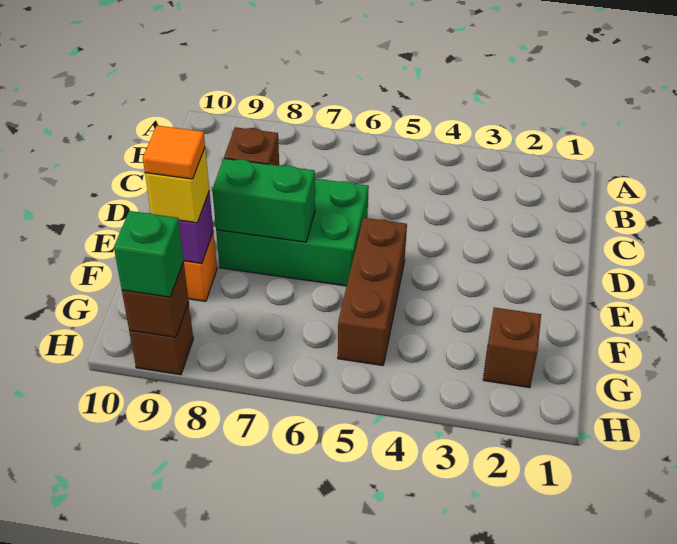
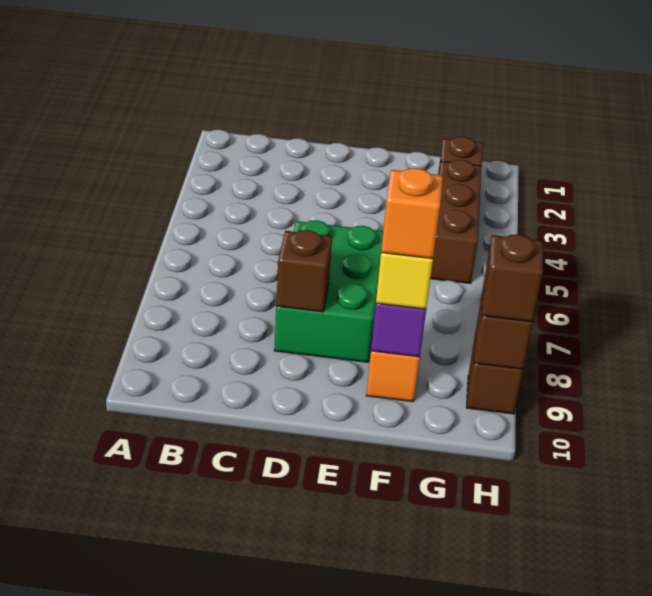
brown 1x3 brick [338,218,407,365] -> brown 1x3 brick turned to [430,160,482,284]
green 1x2 brick [212,158,315,242] -> none
orange 1x1 tile [143,126,205,179] -> orange 1x1 brick [381,168,443,259]
green 1x1 brick [114,211,184,297] -> brown 1x1 brick [482,234,543,322]

